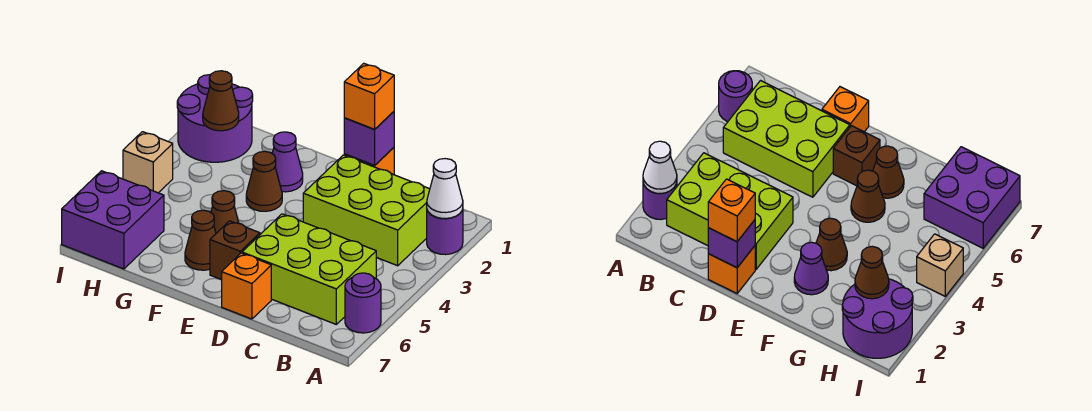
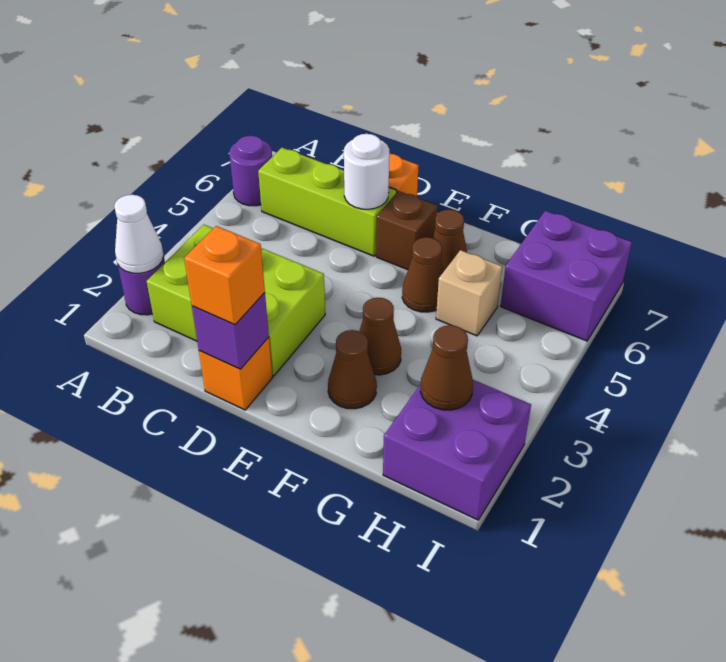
lime 2x3 brick [242,214,376,324] -> lime 1x3 brick [258,148,397,256]
none -> white 1x1 round brick [344,134,389,209]
purple 1x1 cone [272,132,303,192] -> brown 1x1 cone [328,330,377,409]
purple 2x2 round brick [177,75,253,162] -> purple 2x2 brick [383,380,531,520]
tan 1x1 brick [123,132,173,193] -> tan 1x1 brick moved to [436,250,502,336]

